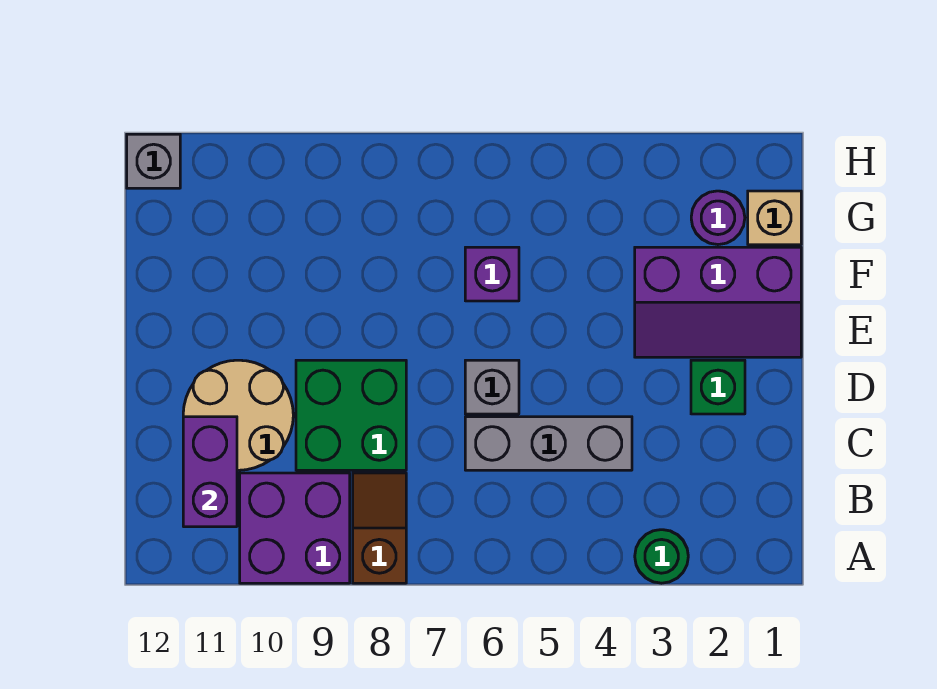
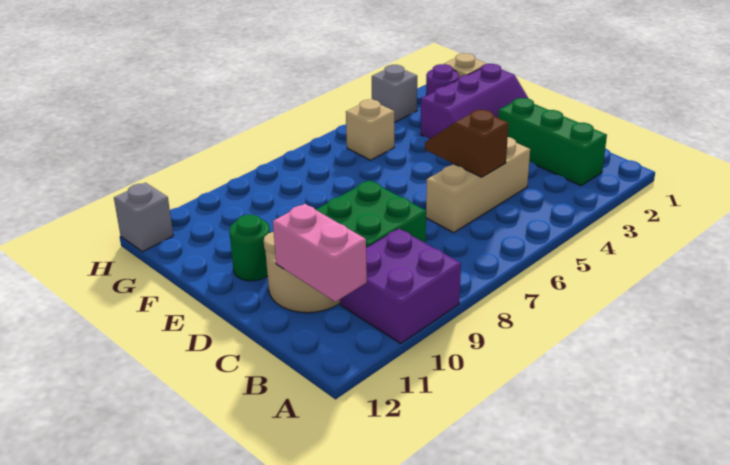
green 1x1 round brick [635,530,688,583] -> green 1x1 round brick moved to [229,215,270,281]
brown 1x2 slope [353,473,406,583] -> brown 1x2 slope moved to [425,110,509,177]
purple 1x2 brick [183,417,237,527] -> pink 1x2 brick [273,204,367,302]
grey 1x3 brick [465,417,632,470] -> tan 1x3 brick [426,137,530,233]
green 1x1 brick [691,360,745,414] -> green 1x3 brick [498,98,607,186]
grey 1x1 brick [465,360,519,414] -> grey 1x1 brick moved to [372,65,417,122]
purple 1x1 brick [465,247,519,301] -> none
none -> tan 1x1 brick [346,99,394,160]

